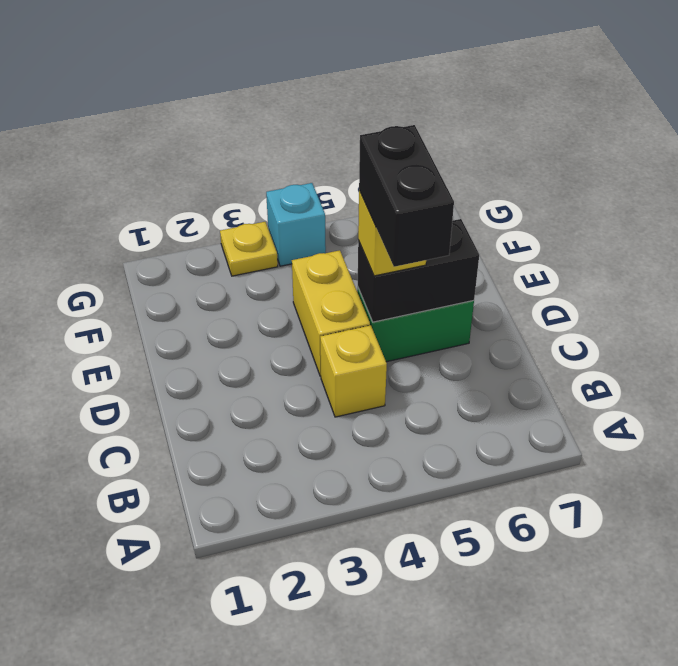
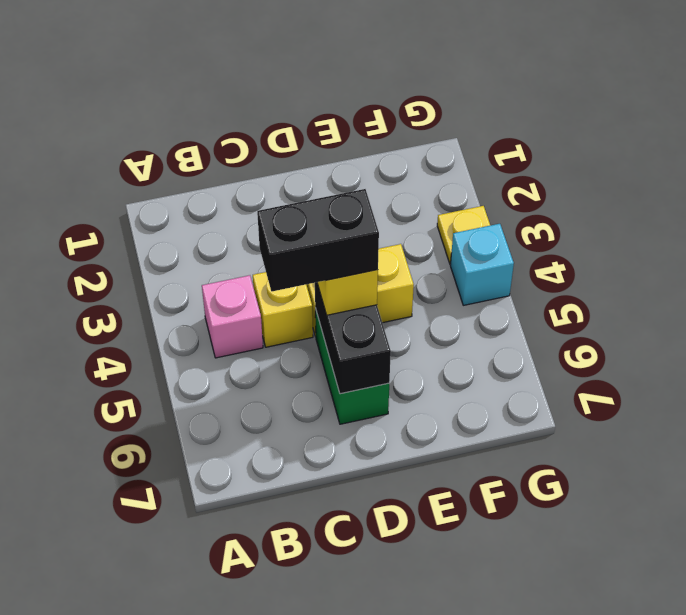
none -> pink 1x1 brick [202,275,263,358]

